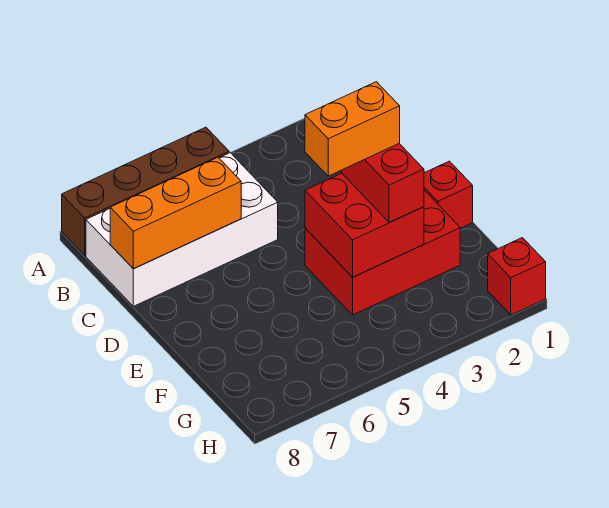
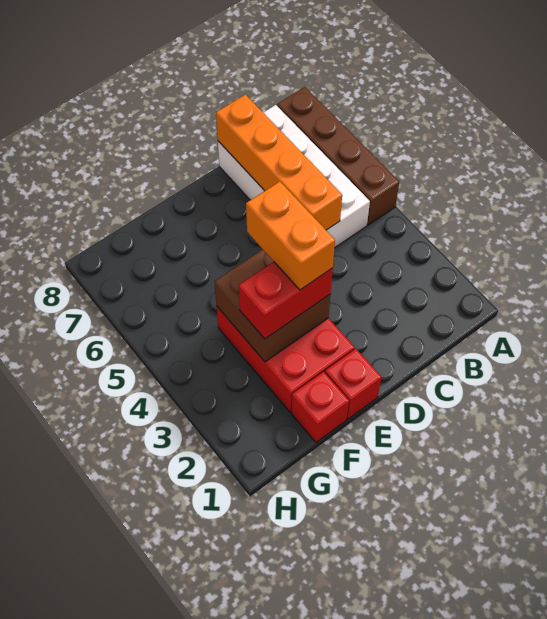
orange 1x3 brick [110,157,241,269] -> orange 1x4 brick [216,94,342,230]
red 2x2 brick [305,173,424,277] -> brown 2x2 brick [214,249,331,362]
red 1x1 brick [488,238,546,315] -> red 1x1 brick moved to [292,372,349,442]

